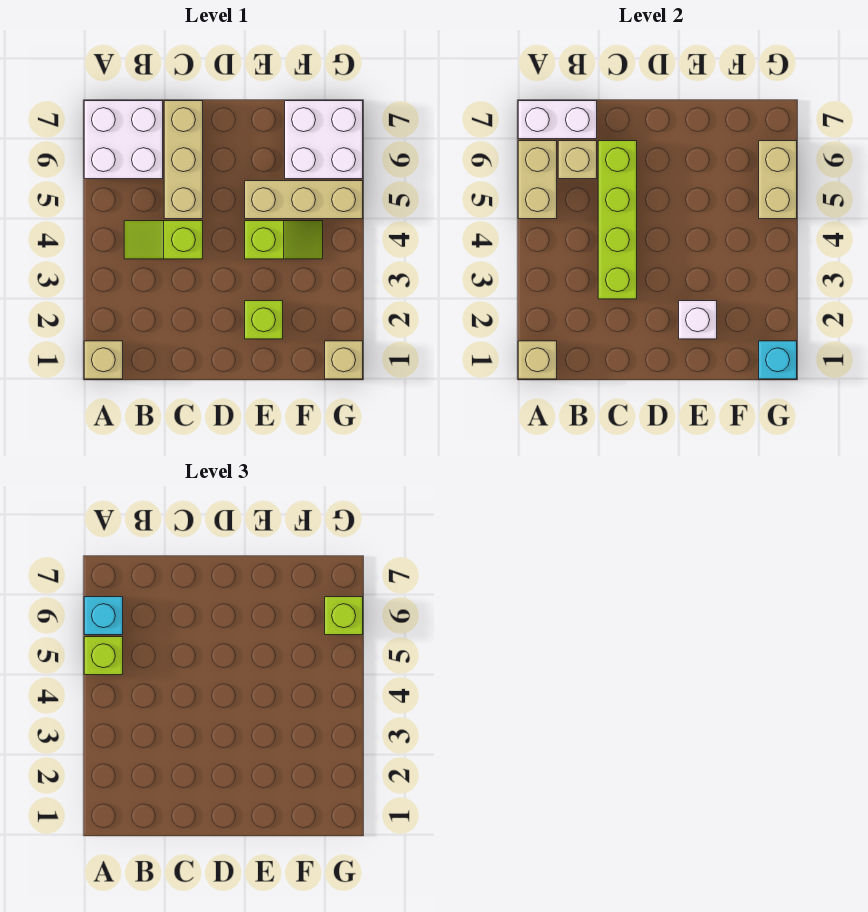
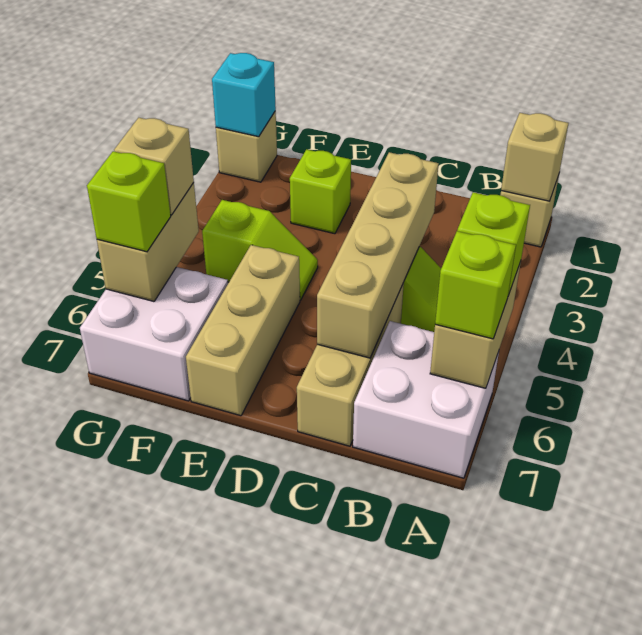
cyan 1x1 brick [84,597,123,635] -> lime 1x1 brick [435,231,516,339]
white 1x2 brick [518,101,597,139] -> none
tan 1x1 brick [558,141,597,179] -> tan 1x1 brick moved to [114,118,194,215]
lime 1x4 brick [598,141,637,299] -> tan 1x4 brick [317,152,439,358]
white 1x1 brick [679,301,717,339] -> none
lime 1x2 slope [245,221,323,259] -> lime 1x2 slope turned to [202,200,318,300]
tan 1x3 brick [245,181,363,219] -> tan 1x3 brick turned to [186,245,300,416]

